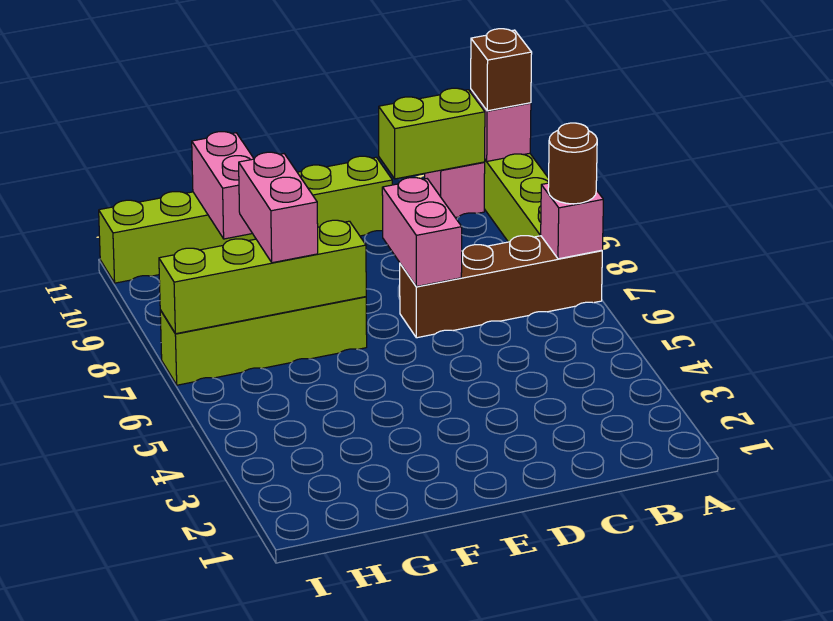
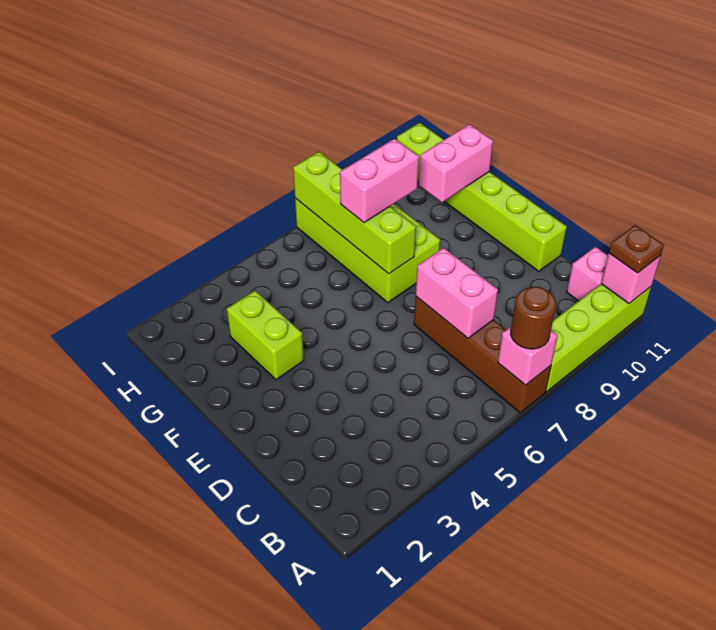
brown 1x1 brick [471,29,532,111] -> brown 1x1 plate [609,225,664,273]
lime 1x2 brick [379,88,485,179] -> lime 1x2 brick moved to [227,291,304,380]
pink 1x2 brick [382,178,462,287] -> pink 1x2 brick turned to [416,248,498,338]
lime 1x4 brick [160,297,367,385] -> lime 2x4 brick [295,167,440,303]

